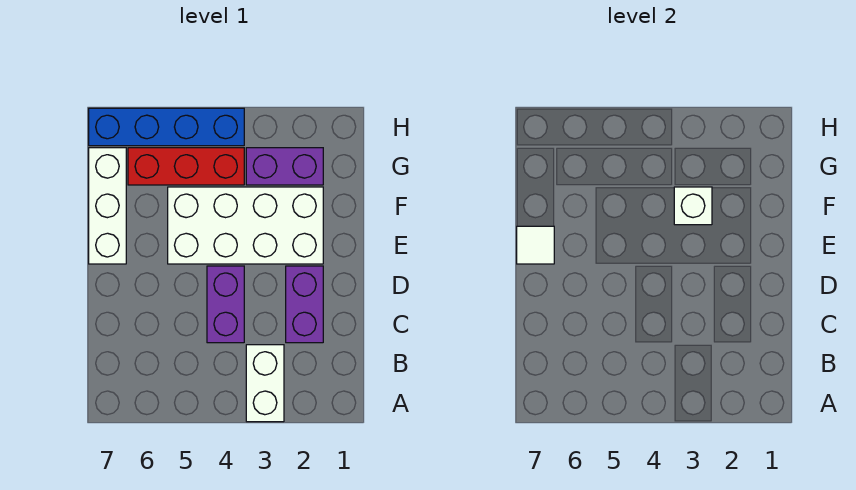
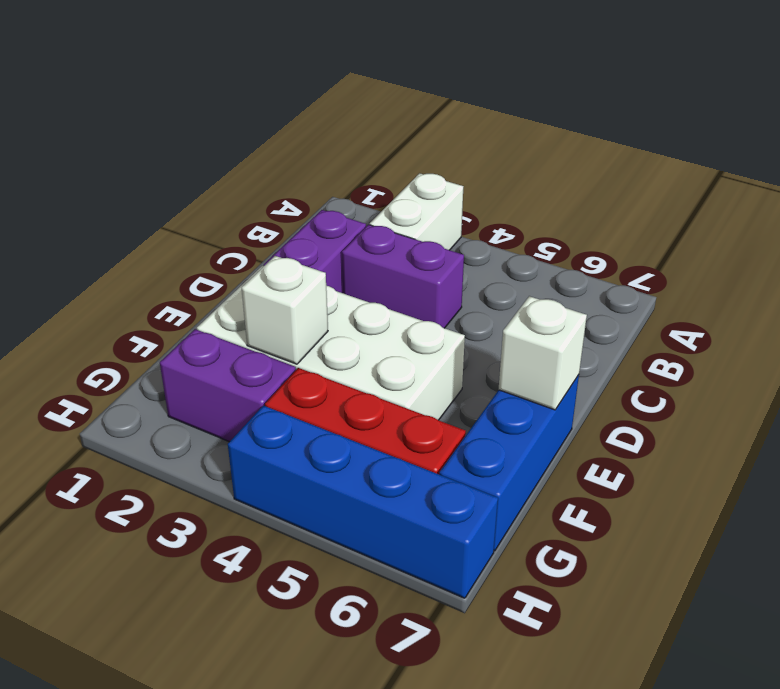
purple 1x2 brick [207,266,244,343] -> purple 1x2 brick turned to [342,225,464,328]
white 1x3 brick [89,148,126,264] -> blue 1x3 brick [439,375,579,551]
white 1x1 tile [517,226,554,264] -> white 1x1 brick [498,296,587,410]

